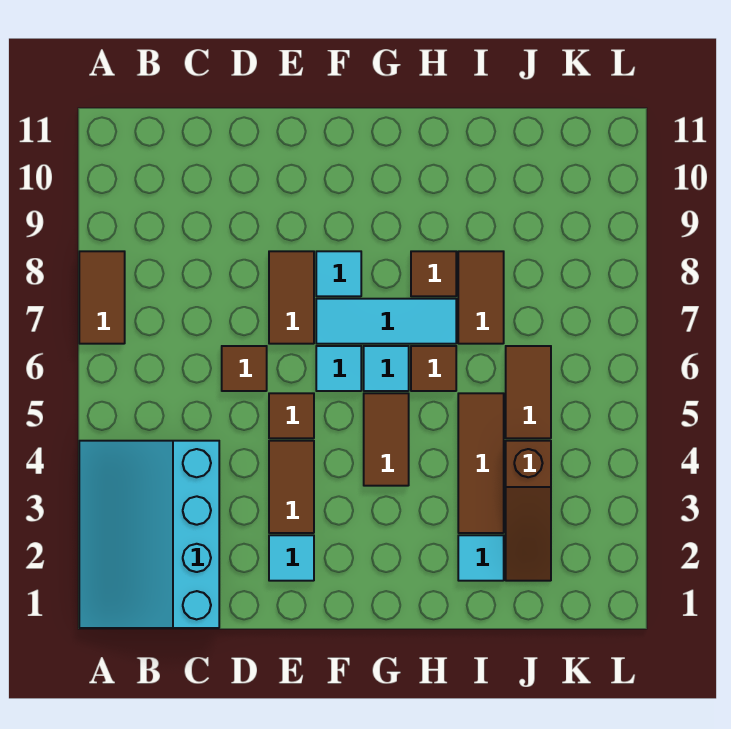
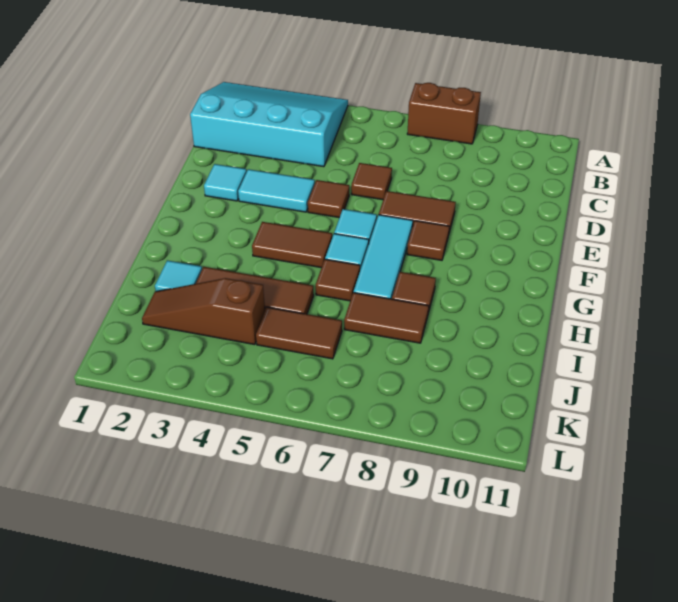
brown 1x2 tile [79,251,125,344] -> brown 1x2 brick [407,83,481,144]
brown 1x2 tile [269,441,314,533] -> cyan 1x2 tile [238,169,315,212]
cyan 1x1 tile [316,251,361,296] -> brown 1x1 tile [407,221,449,260]

